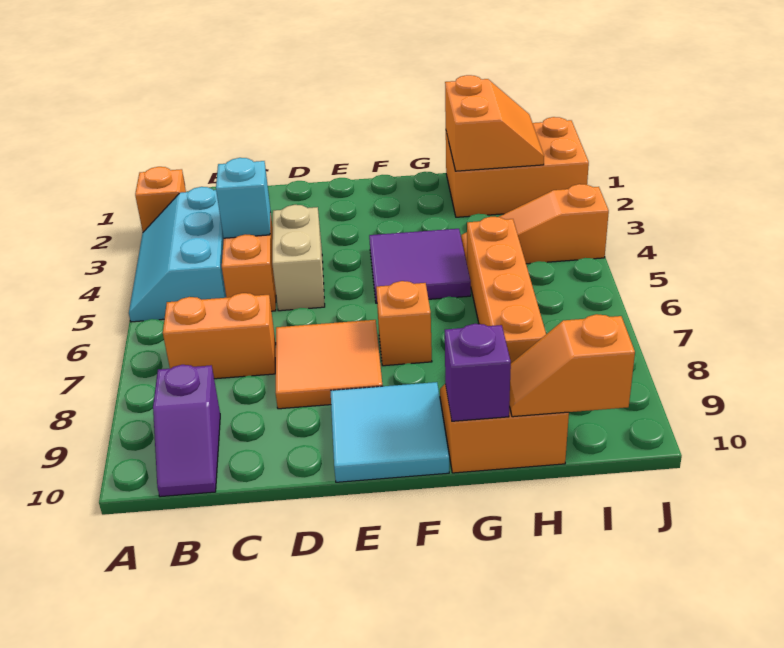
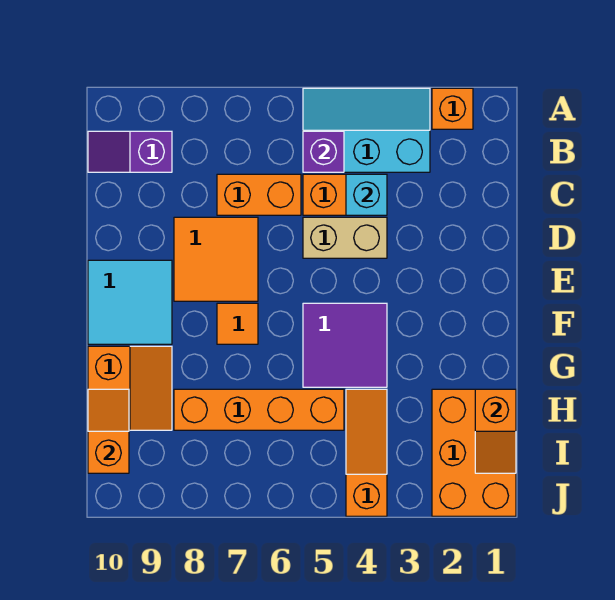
orange 1x2 brick [163,293,276,379] -> orange 1x2 brick turned to [217,174,301,215]
orange 1x1 brick [376,281,432,366] -> orange 1x1 tile [217,303,258,344]
purple 1x1 brick [445,324,511,421] -> purple 1x1 brick moved to [303,131,344,172]
orange 2x2 slope [445,75,544,171] -> orange 1x2 slope [475,389,516,473]

